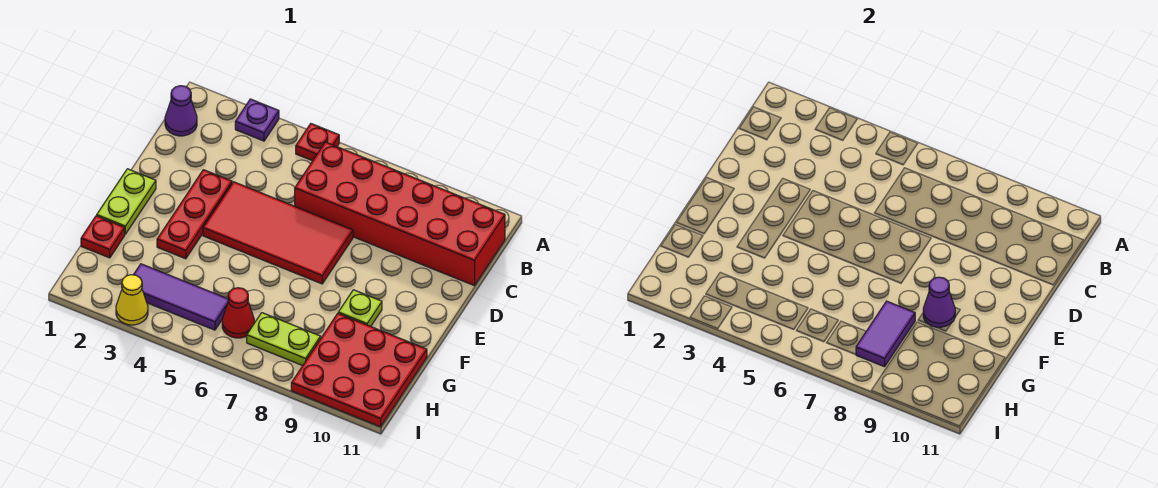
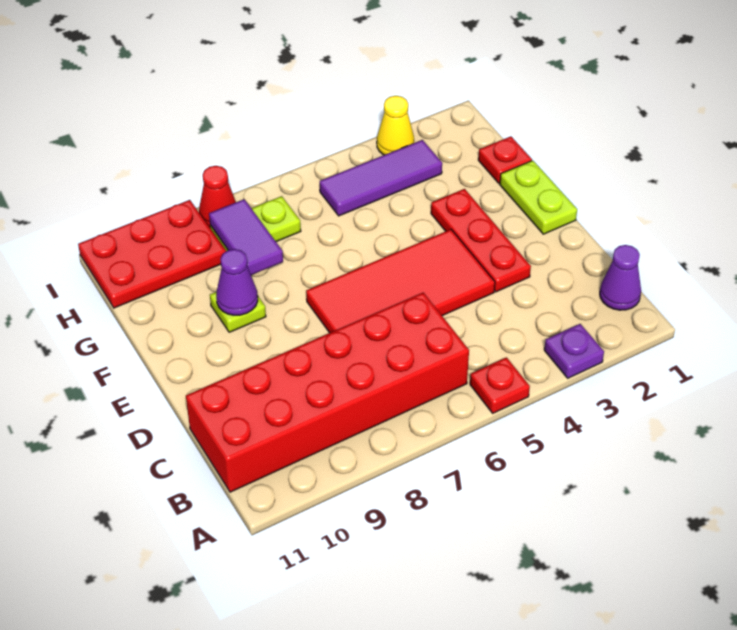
red 3x3 plate [291,314,427,427] -> red 2x3 plate [78,200,226,308]
red 1x1 cone [222,288,254,338] -> red 1x1 cone moved to [199,166,236,227]

